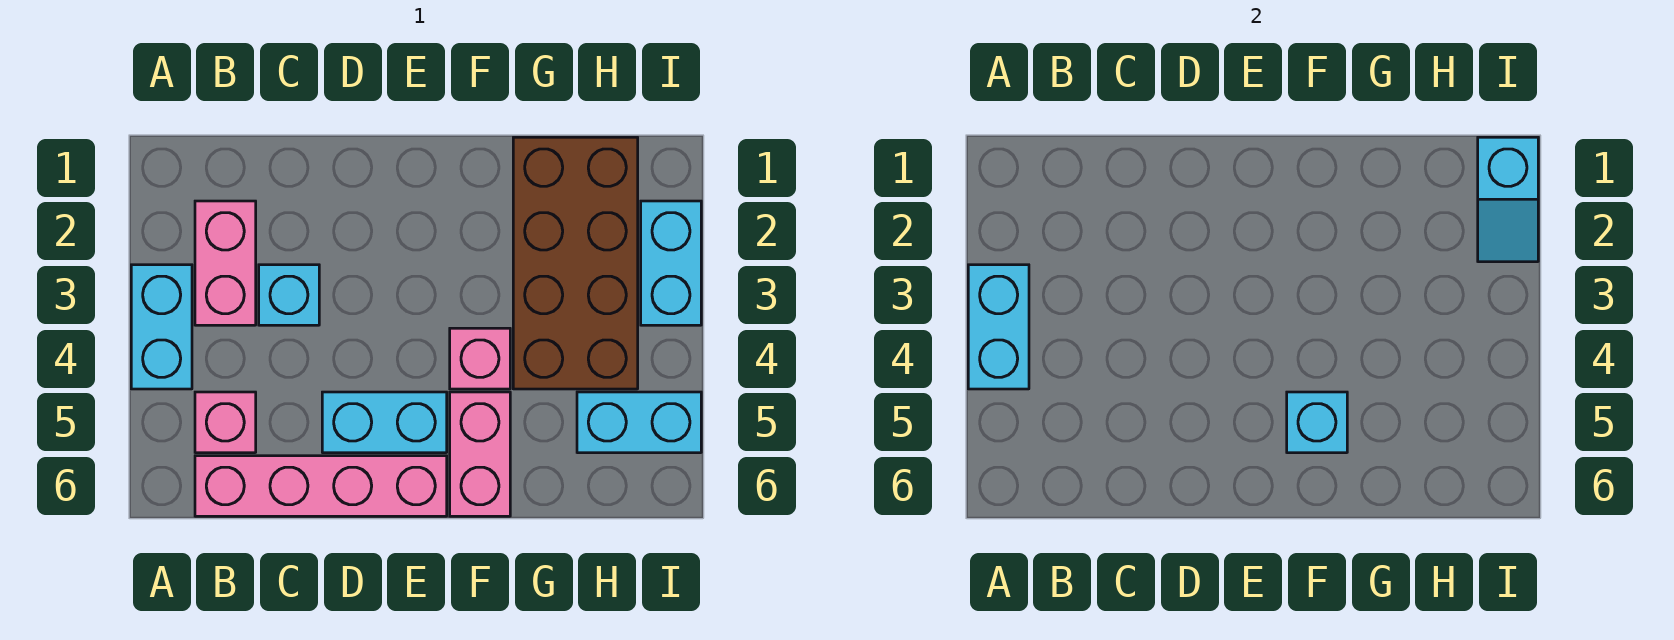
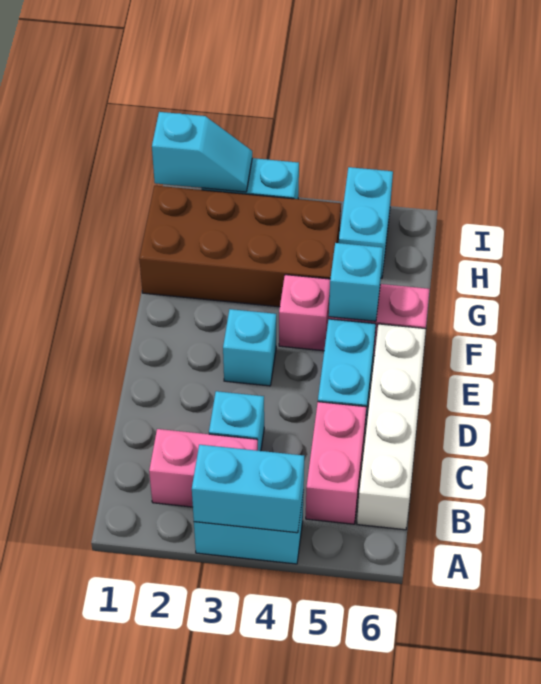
pink 1x1 brick [195,392,256,453] -> pink 1x2 brick [306,402,366,524]
pink 1x4 brick [195,456,447,516] -> white 1x4 brick [357,324,426,530]
none -> cyan 1x1 brick [223,309,276,386]

